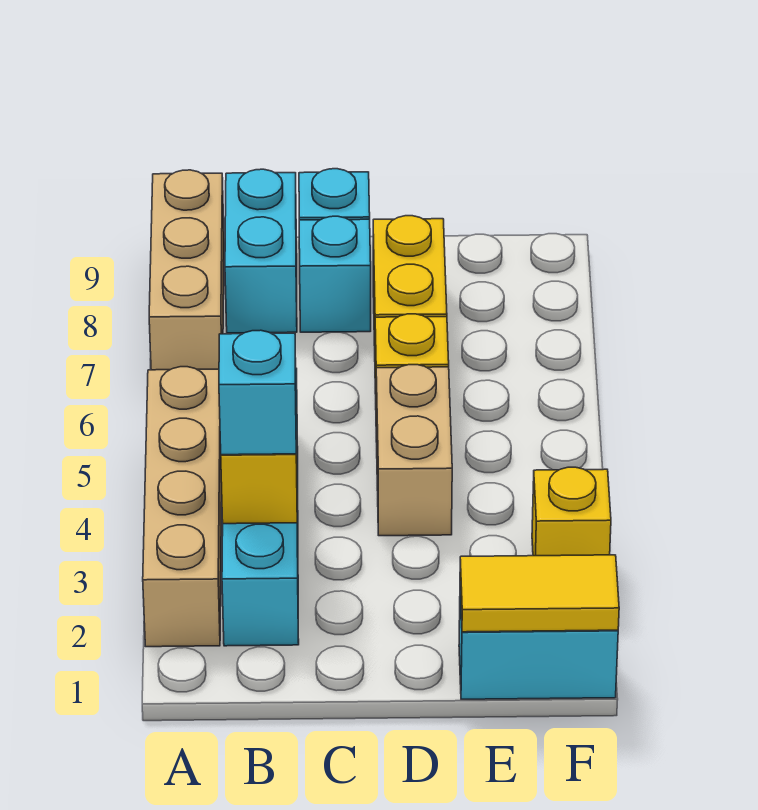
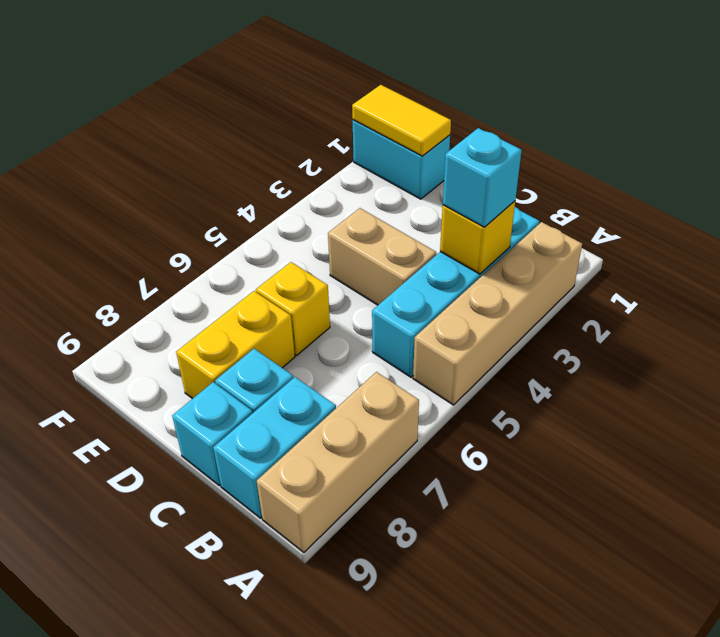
tan 1x2 brick [376,365,452,536] -> tan 1x2 brick turned to [328,208,436,305]
yellow 1x1 brick [532,467,611,556] -> none

